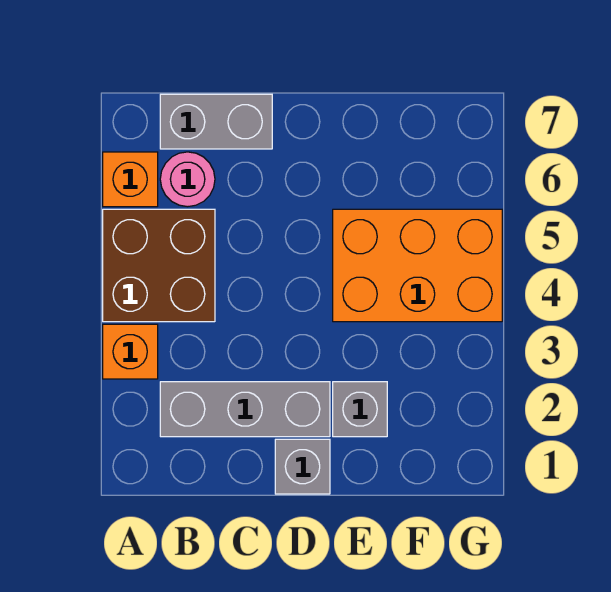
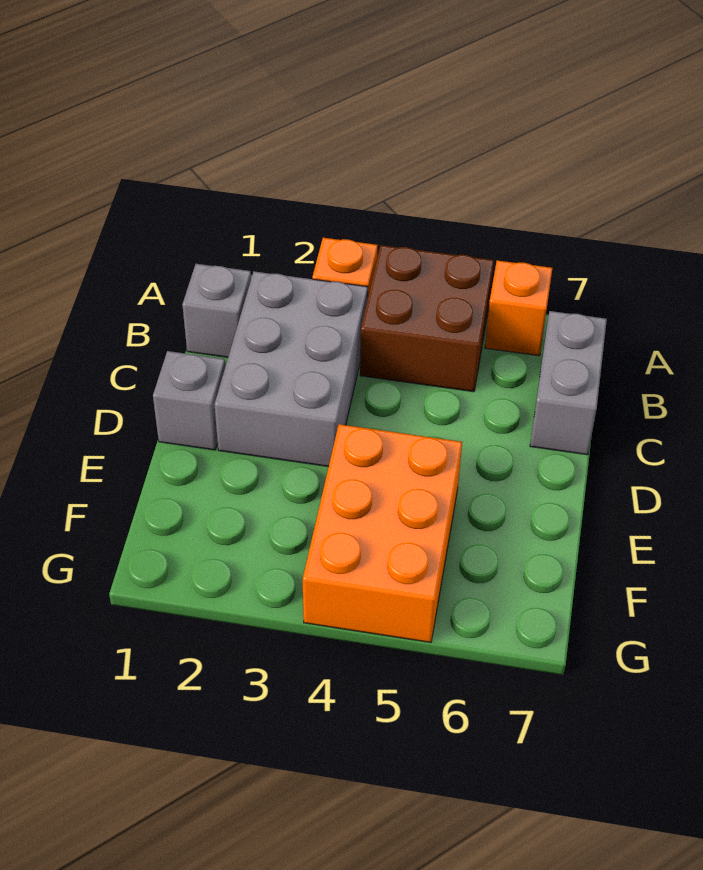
grey 1x3 brick [160,382,330,437] -> grey 2x3 brick [214,271,368,467]
pink 1x1 round brick [160,152,215,207] -> none
grey 1x1 brick [333,382,387,437] -> grey 1x1 brick moved to [182,264,251,357]

